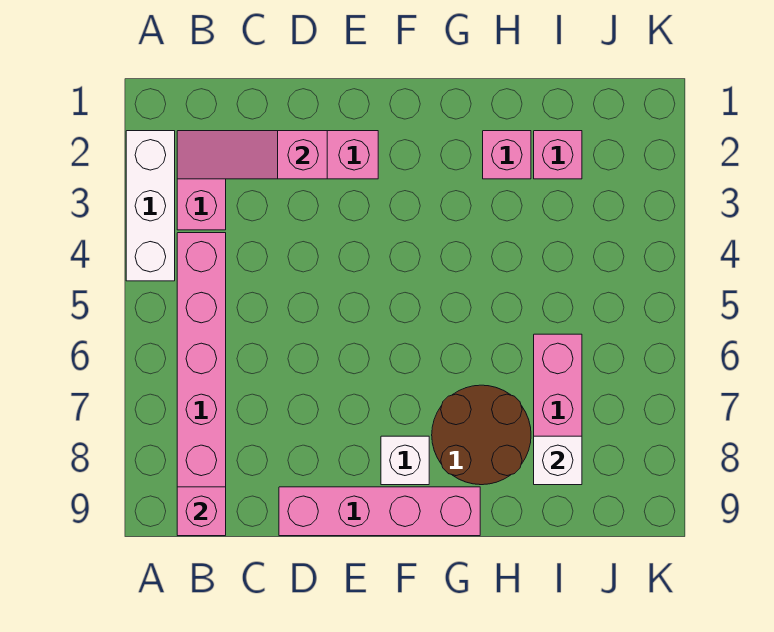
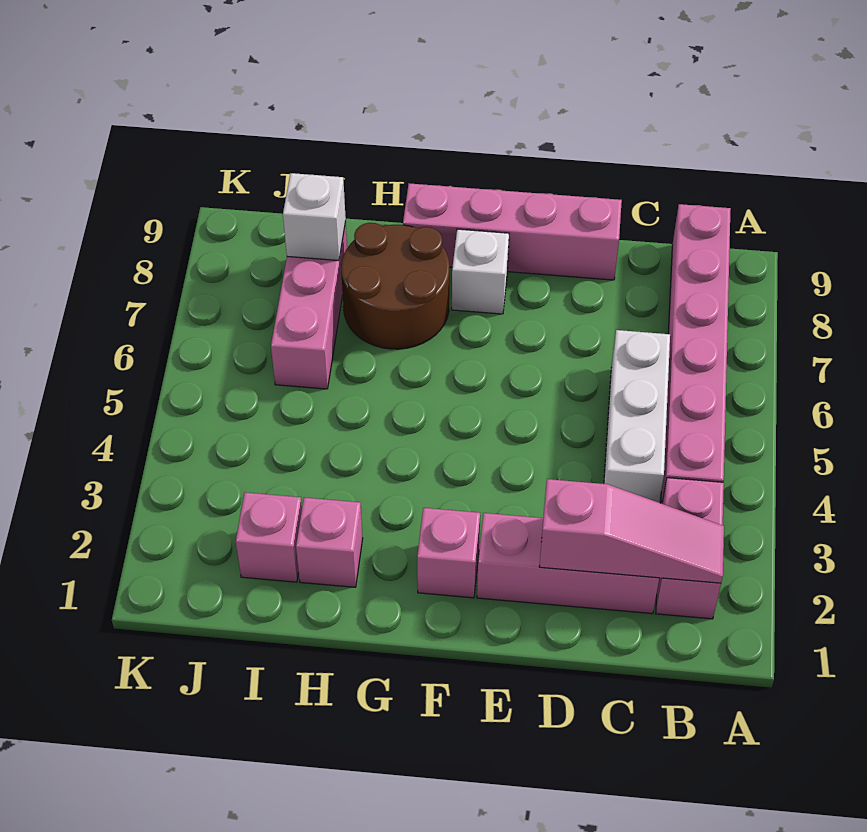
white 1x3 brick [126,131,175,281] -> white 1x3 brick moved to [604,330,670,503]
pink 1x1 brick [177,487,226,536] -> pink 1x1 brick moved to [417,508,480,598]

